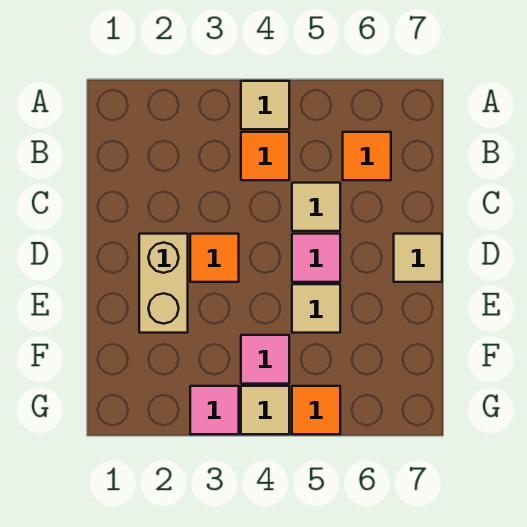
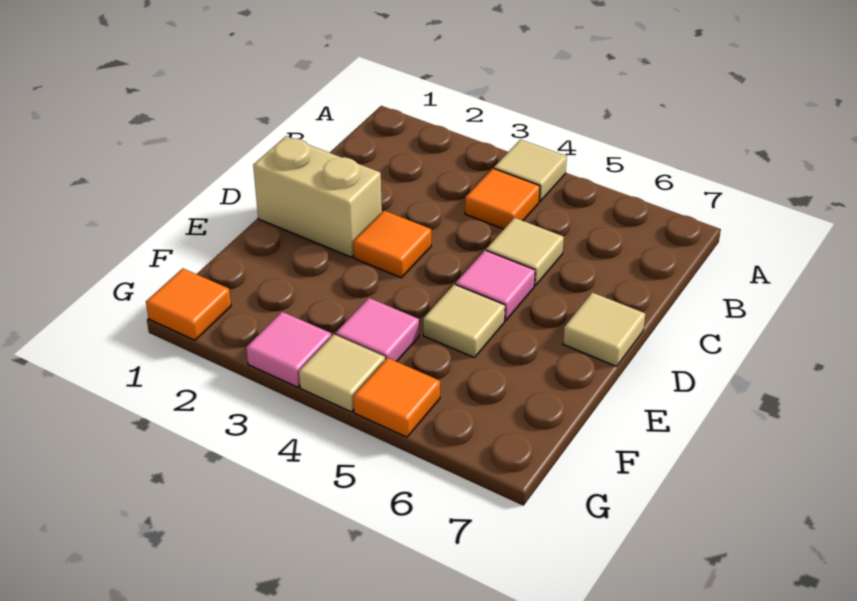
orange 1x1 tile [343,132,391,180] -> orange 1x1 tile moved to [146,268,231,340]
tan 1x2 brick [139,234,188,333] -> tan 1x2 brick turned to [253,136,382,257]

